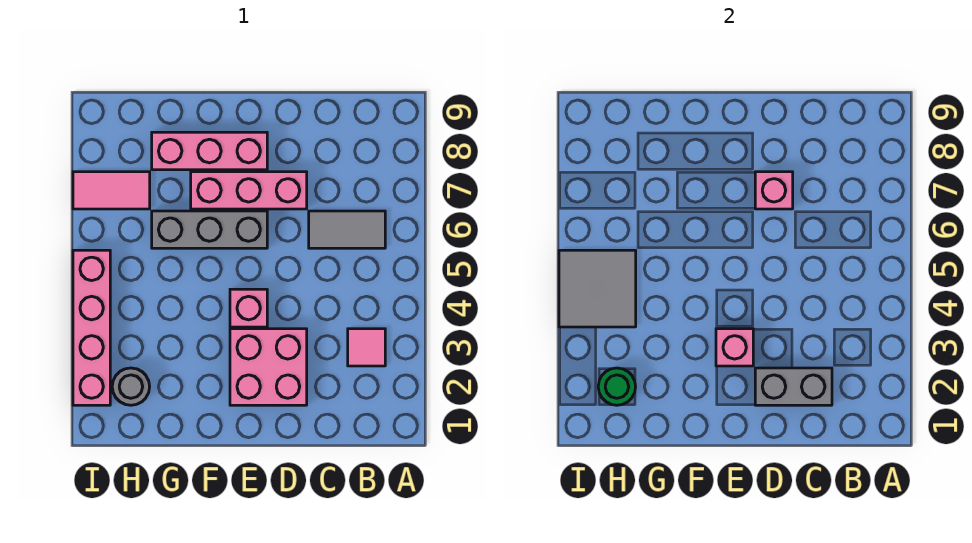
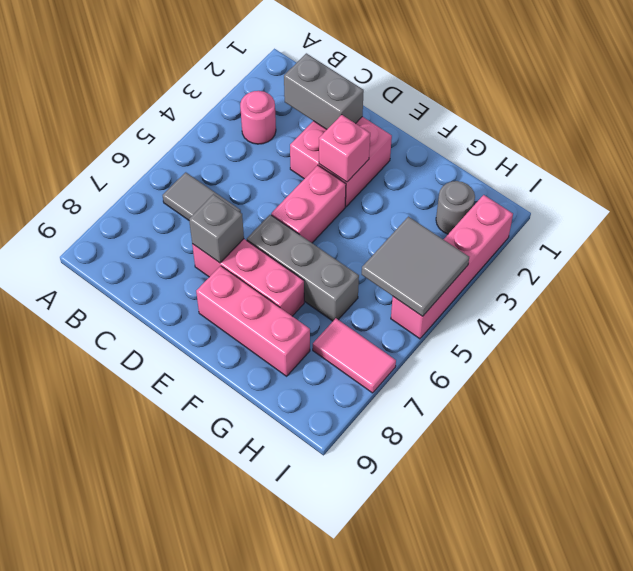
pink 1x1 tile [348,329,385,366] -> pink 1x1 round brick [240,91,276,144]
pink 1x1 brick [755,172,793,209] -> grey 1x1 brick [189,194,244,263]
pink 1x1 brick [230,289,267,327] -> pink 1x2 brick [271,165,346,243]
green 1x1 round brick [598,368,636,405] -> none

